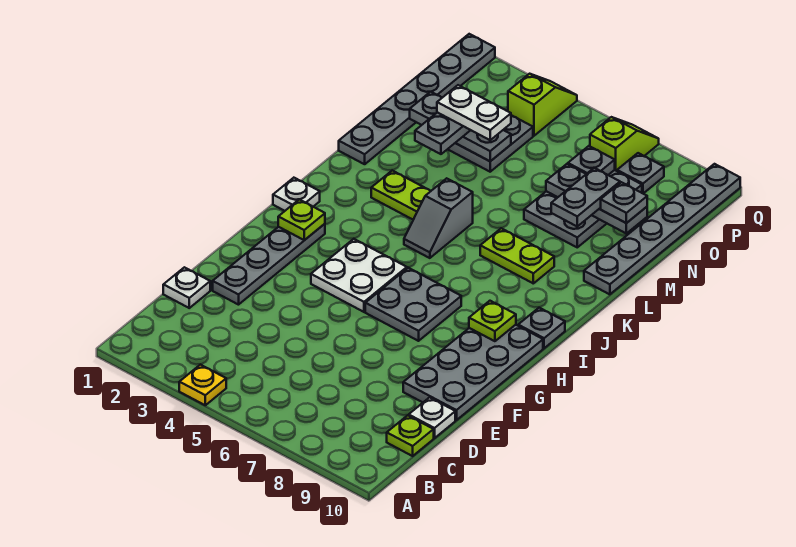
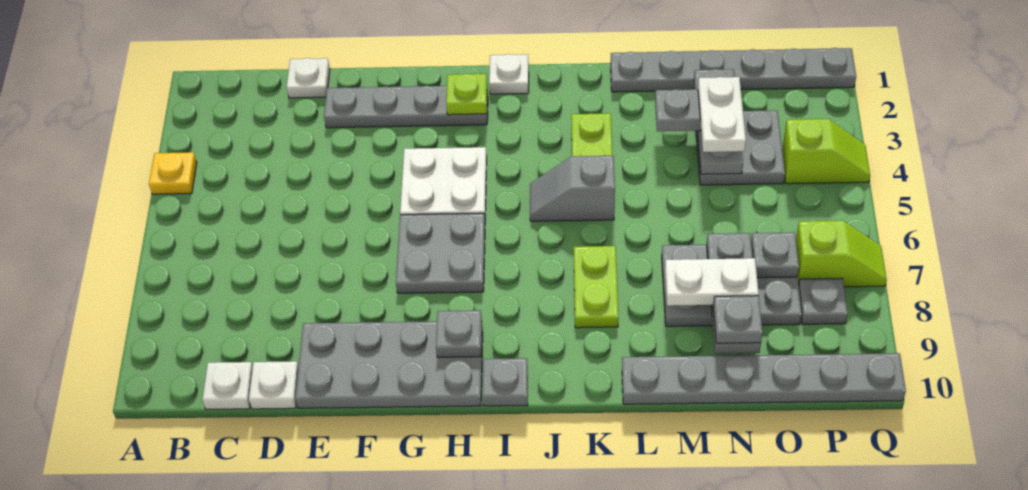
lime 1x1 plate [387,415,434,456] -> white 1x1 plate [202,362,253,410]
lime 1x1 plate [469,301,516,341] -> grey 1x1 plate [436,310,482,357]
grey 1x2 plate [551,168,620,226] -> white 1x2 plate [665,258,759,306]

